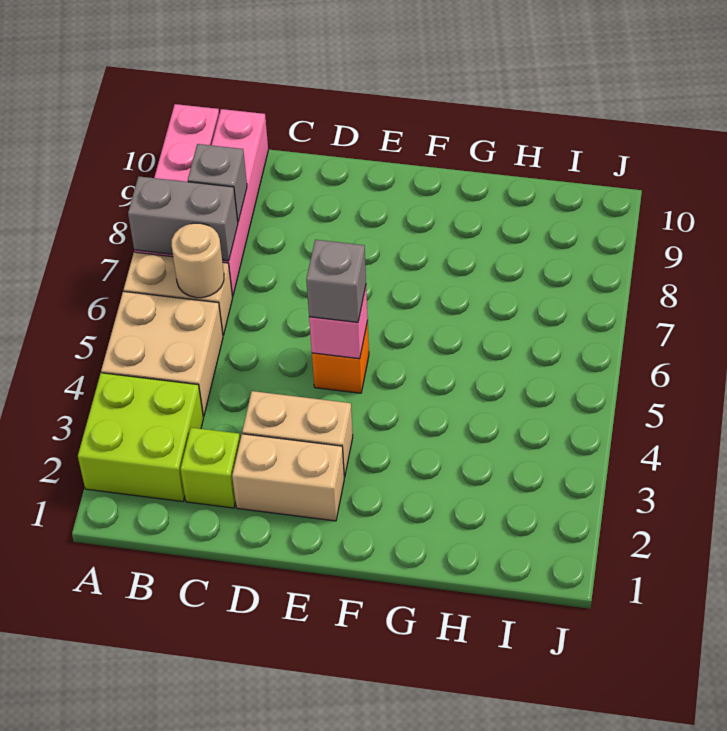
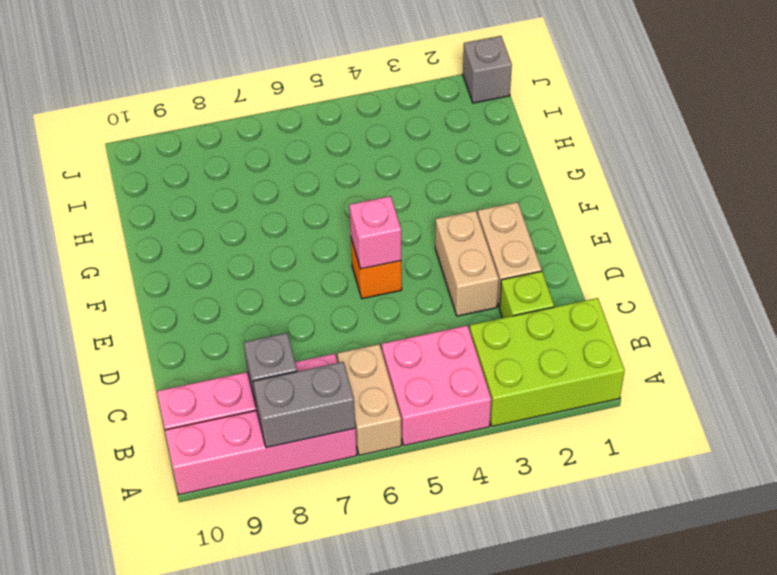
lime 2x2 brick [78,373,203,502] -> lime 2x3 brick [470,298,625,426]
tan 2x2 brick [101,291,223,417] -> pink 2x2 brick [382,325,491,446]
grey 1x2 brick [128,176,238,261] -> grey 1x2 brick turned to [253,362,355,448]
tan 1x1 round brick [171,223,224,298] -> none
grey 1x1 brick [306,240,366,322] -> grey 1x1 brick moved to [463,36,512,103]

